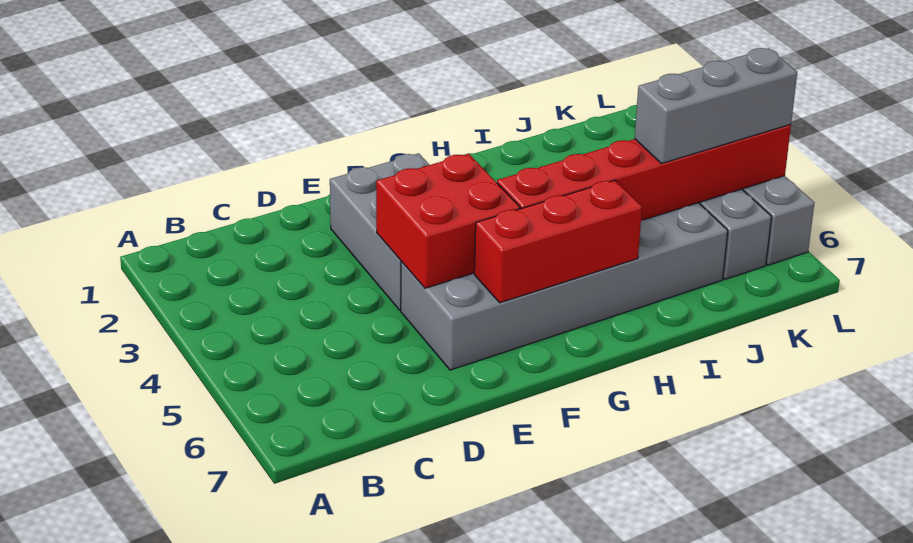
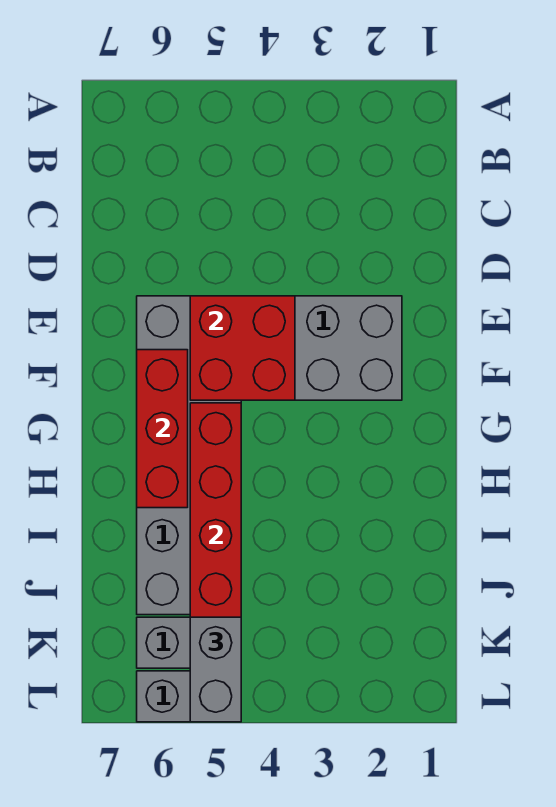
grey 1x3 brick [635,48,797,164] -> grey 1x2 brick [190,617,241,722]

